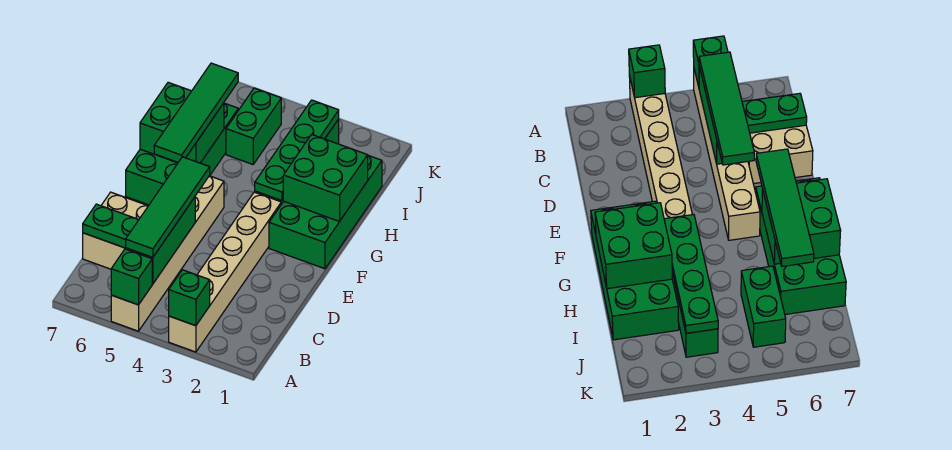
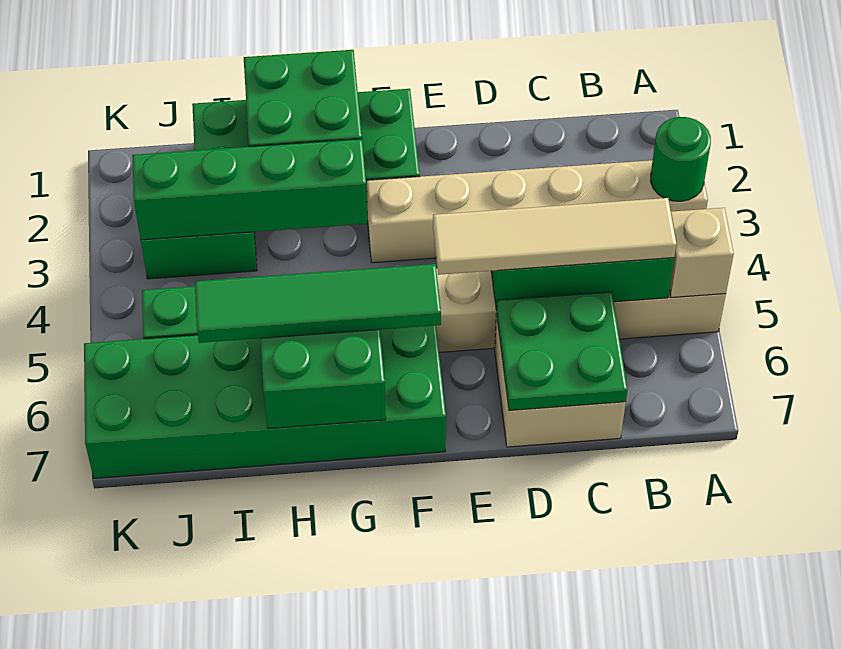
green 1x1 brick [169,270,210,326] -> green 1x1 round brick [650,117,711,201]
green 1x1 brick [111,249,152,305] -> tan 1x1 brick [669,208,734,297]
green 1x4 tile [126,157,210,258] -> tan 1x4 tile [433,198,676,275]
green 1x2 plate [83,204,138,248] -> green 2x2 plate [497,292,628,410]
green 2x4 brick [126,103,238,205] -> green 2x6 brick [84,326,446,478]
green 1x4 plate [255,100,339,201] -> green 1x4 brick [132,139,367,240]

